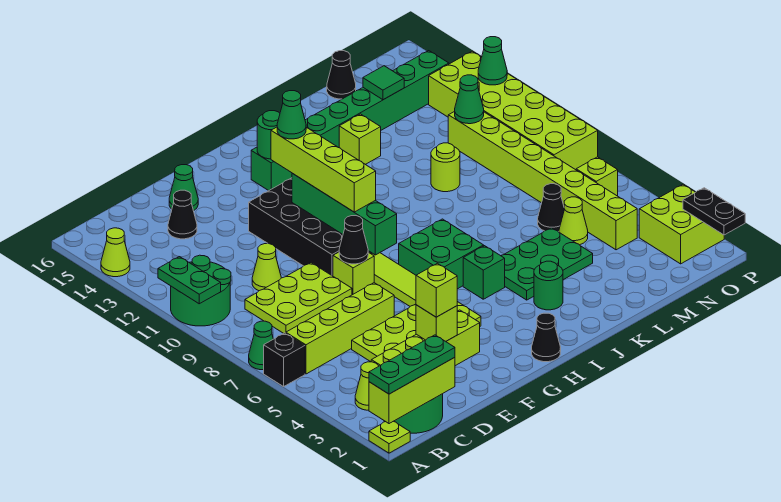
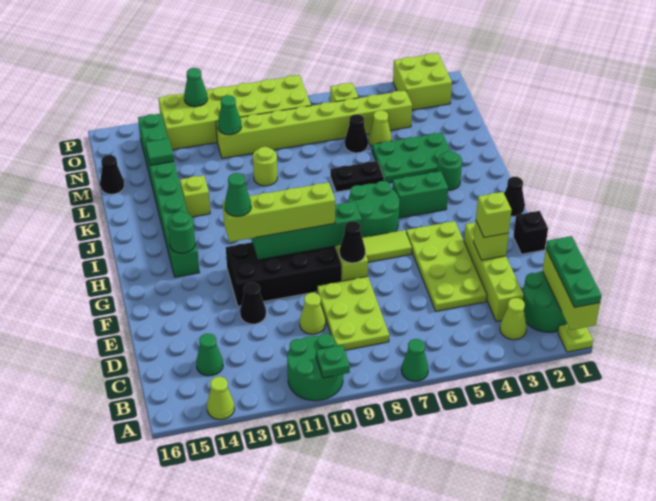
black 1x1 brick [264,333,305,387] -> black 1x1 brick moved to [513,211,548,254]
green 1x2 plate [158,257,221,304] -> green 1x1 plate [316,345,350,378]
lime 1x4 brick [286,283,394,374] -> none
black 1x1 cone [168,190,197,239] -> black 1x1 cone moved to [240,283,266,324]
green 1x1 cone [169,165,198,211] -> green 1x1 cone moved to [196,334,223,376]
green 2x2 brick [399,219,484,289] -> green 2x2 round brick [348,181,399,238]
green 1x1 brick [463,246,505,299] -> green 1x2 brick [392,171,448,218]
green 2x3 plate [501,228,593,300] -> green 2x3 plate turned to [372,133,450,183]
black 1x2 plate [683,188,745,235] -> black 1x2 plate moved to [330,161,384,192]

